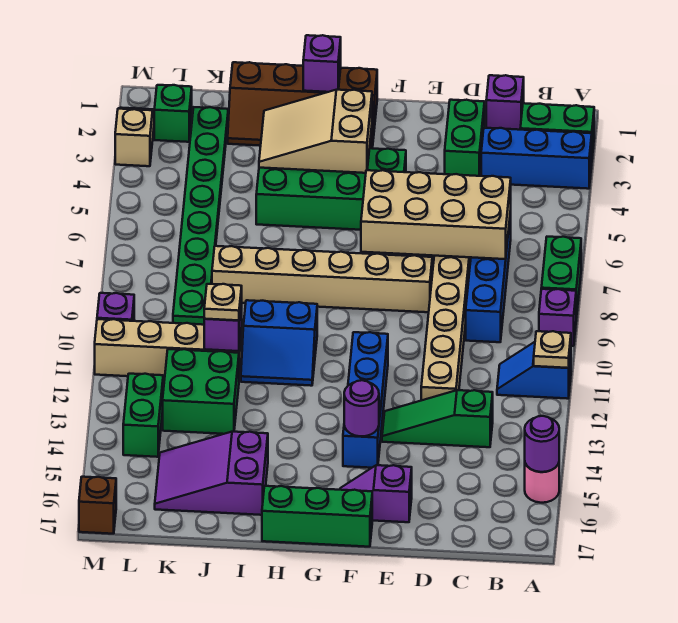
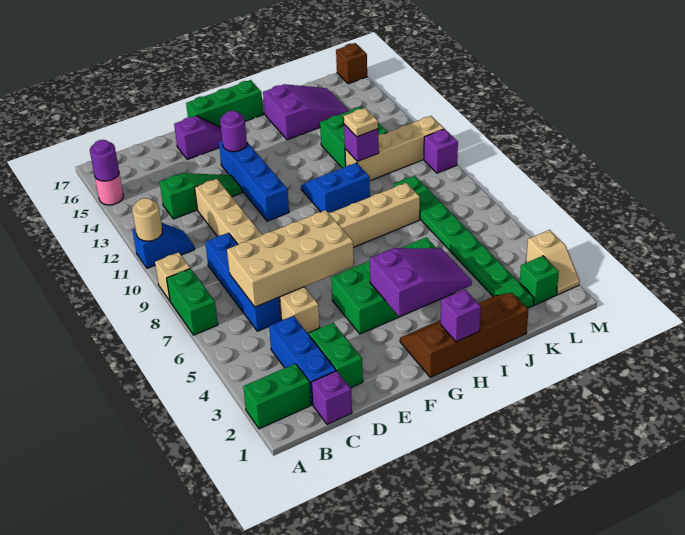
blue 1x3 brick [481,128,592,189] -> blue 1x3 brick turned to [269,316,336,405]
purple 1x1 brick [539,289,576,346] -> tan 1x1 brick [155,252,190,301]
tan 1x1 plate [534,331,571,368] -> tan 1x1 round brick [132,198,162,241]
tan 2x3 slope [259,89,372,173] -> purple 2x3 slope [370,248,472,317]
green 1x2 brick [123,374,163,457] -> none

